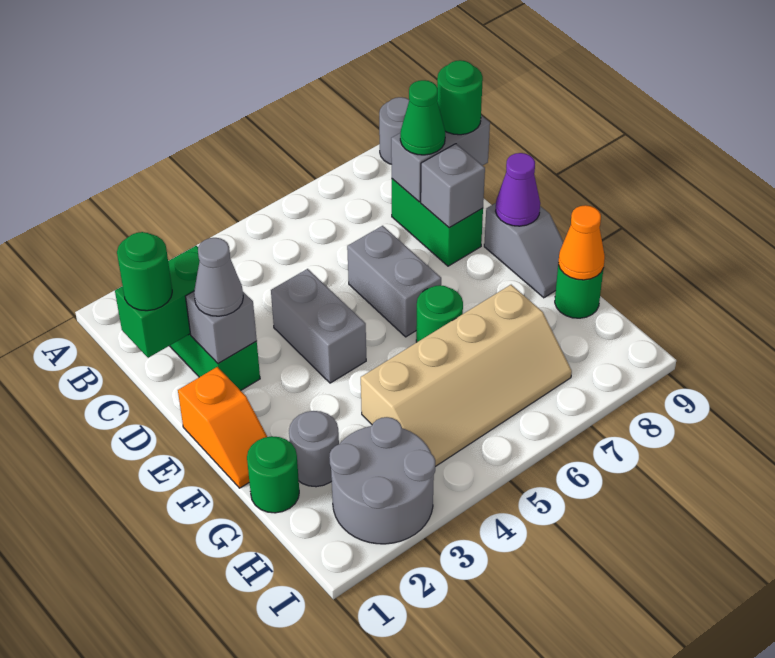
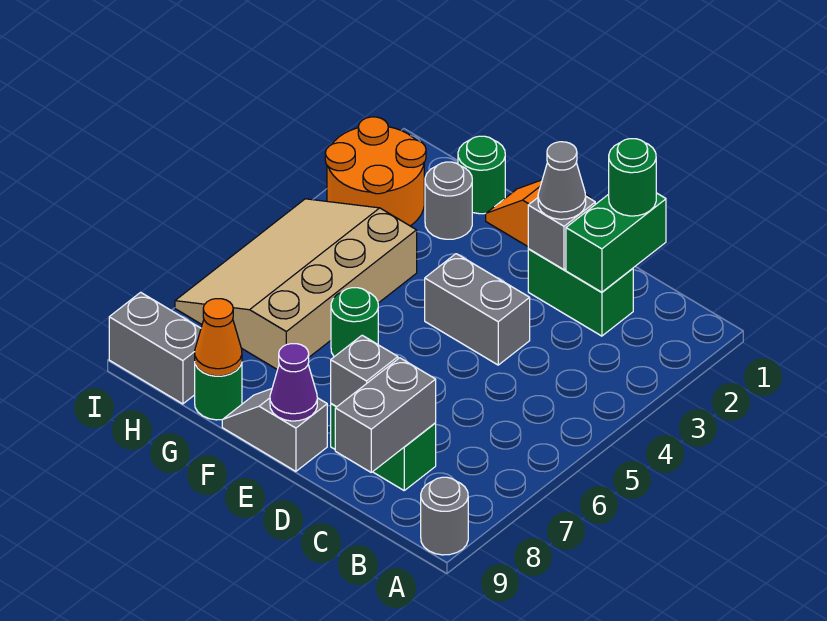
green 1x1 cone [400,80,445,155] -> none
green 1x1 round brick [437,60,483,135] -> none
grey 1x2 brick [347,226,441,337] -> grey 1x2 brick moved to [109,292,201,404]
tan 2x4 slope [361,285,572,467] -> tan 3x4 slope [175,199,417,370]
grey 2x2 round brick [329,417,435,544] -> orange 2x2 round brick [325,117,426,226]

